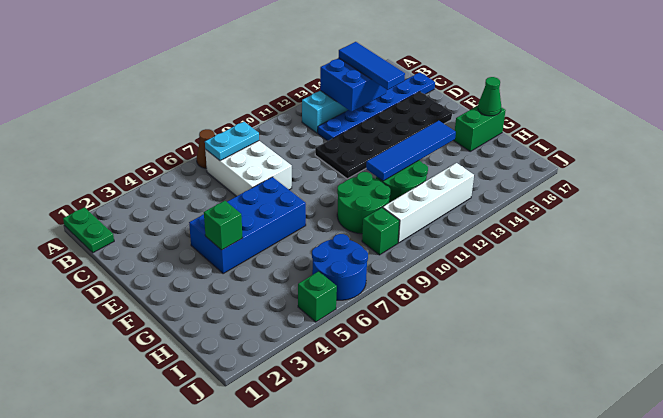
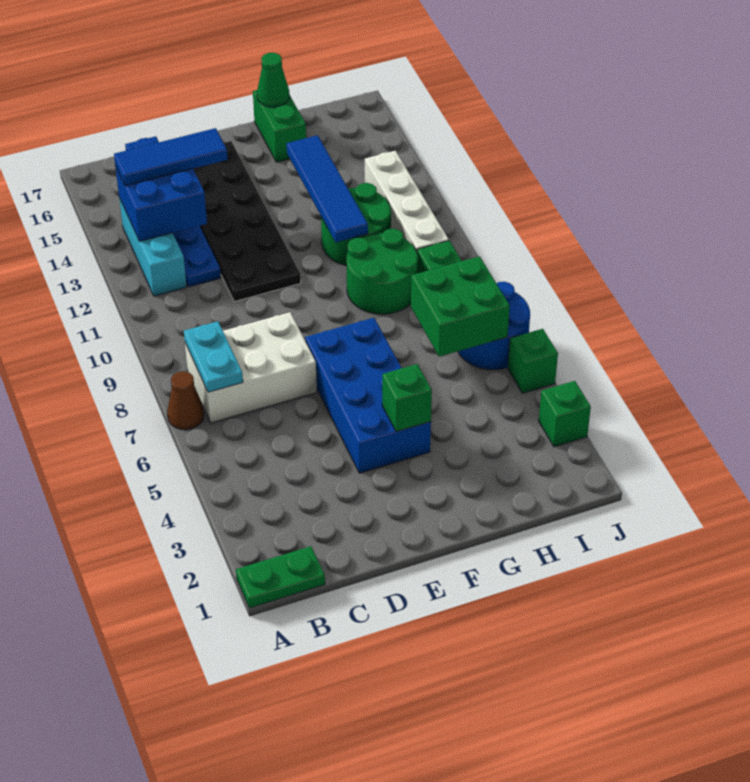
none -> green 2x2 brick [411,256,510,357]
none -> green 1x1 brick [539,381,591,447]

